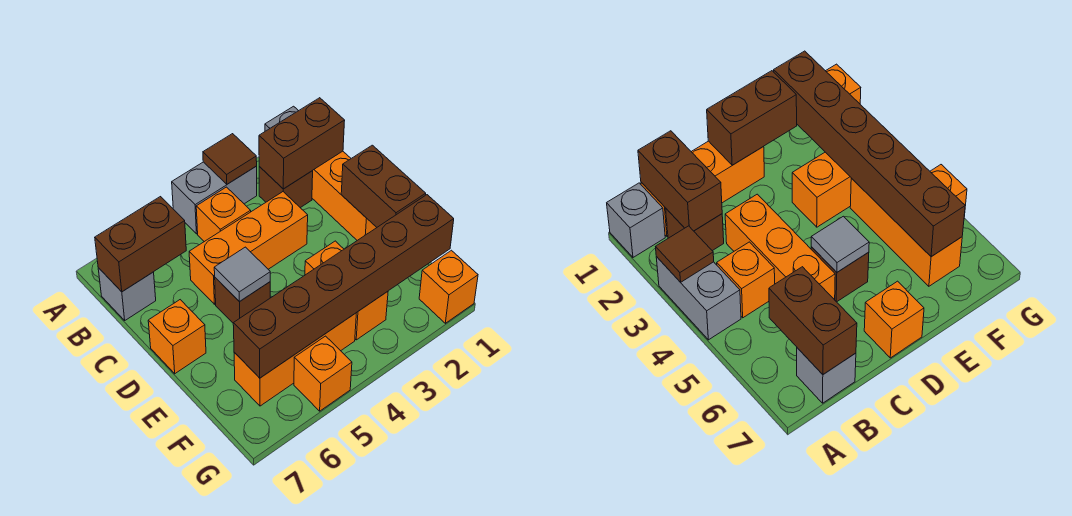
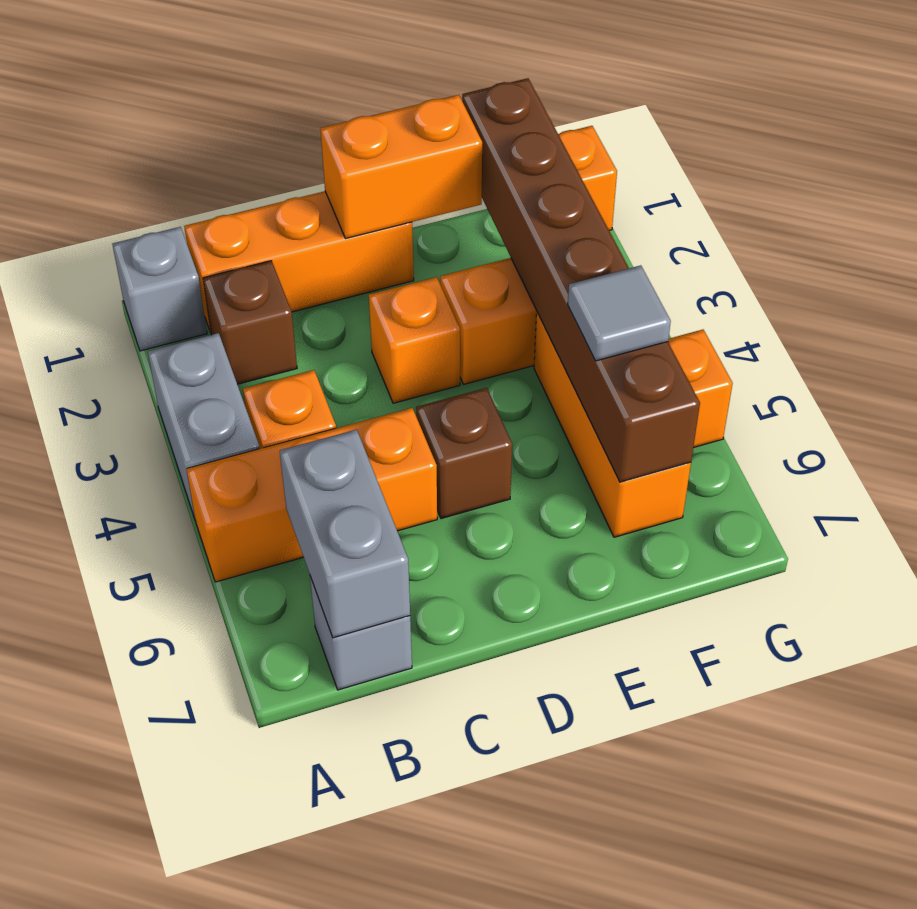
brown 1x1 tile [203,134,257,184] -> none
brown 1x2 brick [259,98,345,189] -> none
brown 1x2 brick [95,197,186,292] -> grey 1x2 brick [280,430,410,638]
orange 1x3 brick [189,192,308,304] -> orange 1x3 brick turned to [186,408,437,582]
brown 1x2 brick [341,145,426,227] -> orange 1x2 brick [320,95,482,239]
grey 1x1 tile [214,247,270,302] -> grey 1x1 tile moved to [568,265,671,361]
orange 1x1 brick [148,300,206,374] -> orange 1x1 brick moved to [369,277,460,403]

